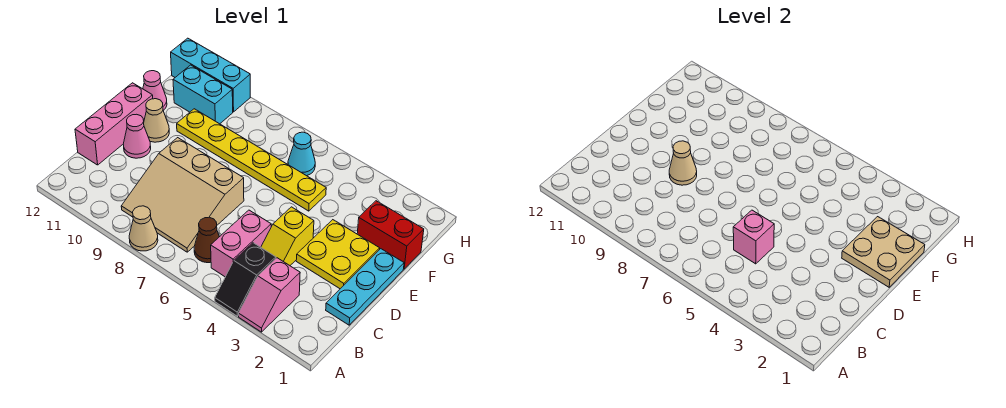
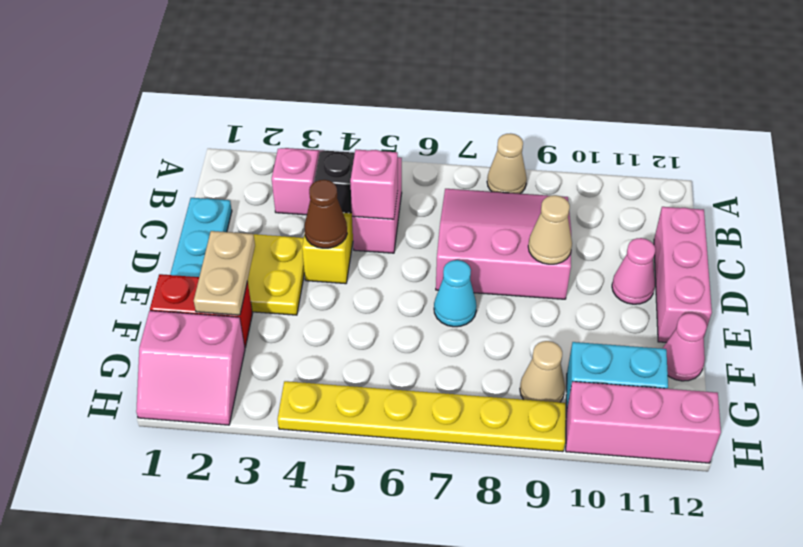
brown 1x1 cone [194,217,219,263] -> brown 1x1 cone moved to [305,180,347,248]
tan 3x3 slope [121,138,244,252] -> pink 3x3 slope [436,189,571,299]
tan 2x2 plate [842,217,925,287] -> tan 1x2 plate [194,231,255,315]
tan 1x1 cone [144,99,169,142] -> tan 1x1 cone moved to [520,341,565,402]
yellow 1x6 plate [177,109,326,211] -> yellow 1x6 plate moved to [277,381,566,452]
none -> pink 2x2 slope [136,311,245,425]
cyan 1x1 cone [288,132,315,176] -> cyan 1x1 cone moved to [434,260,477,327]
cyan 1x3 brick [171,38,250,112] -> pink 1x3 brick [566,382,721,463]

